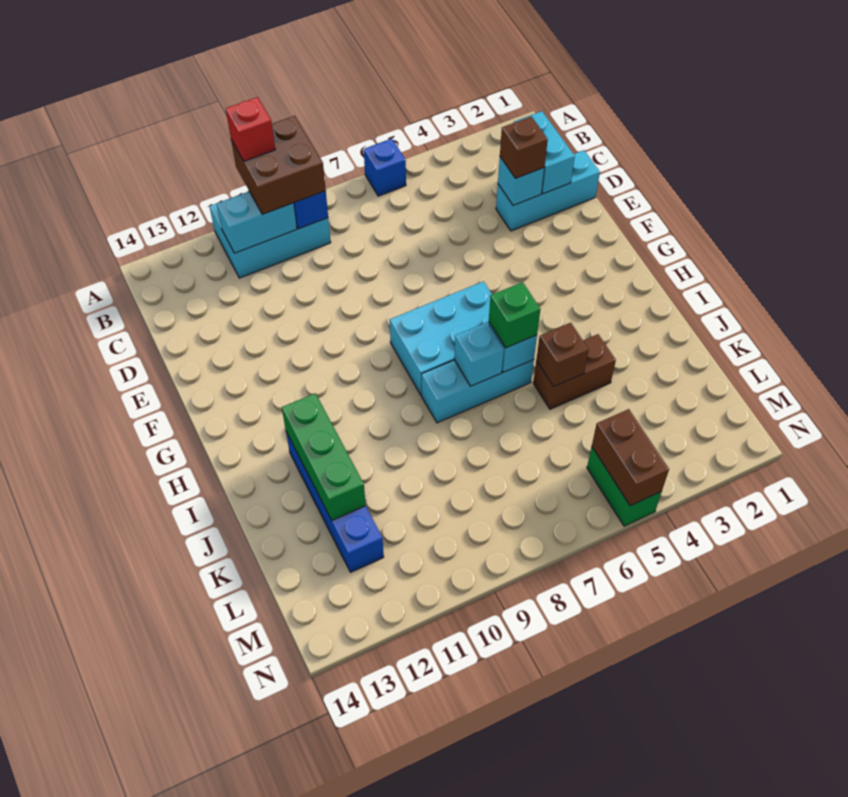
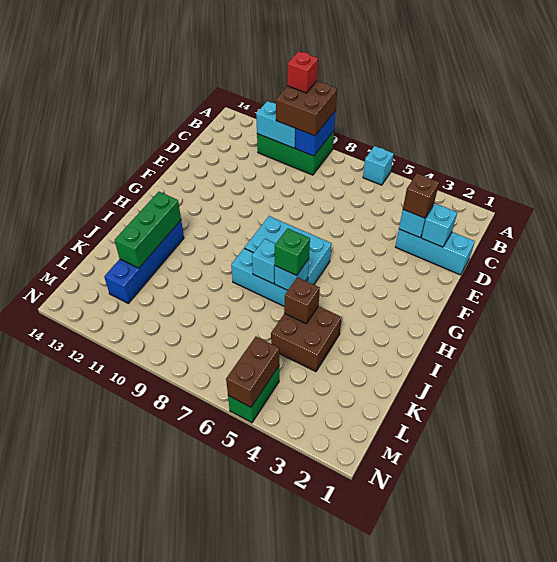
blue 1x1 brick [364,139,406,196] -> cyan 1x1 brick [363,146,394,185]
cyan 2x3 brick [209,204,331,278] -> green 2x3 brick [257,131,334,175]
cyan 1x2 brick [514,111,575,194] -> cyan 1x1 brick [421,203,457,247]
brown 1x2 brick [533,334,616,409] -> brown 2x2 brick [271,306,342,372]

